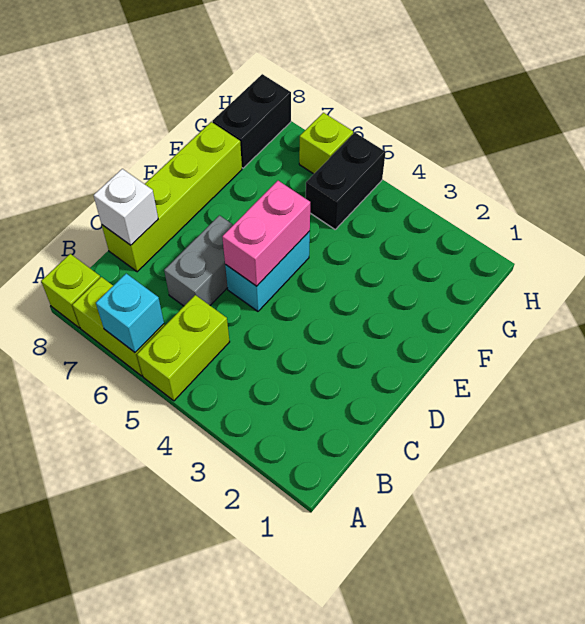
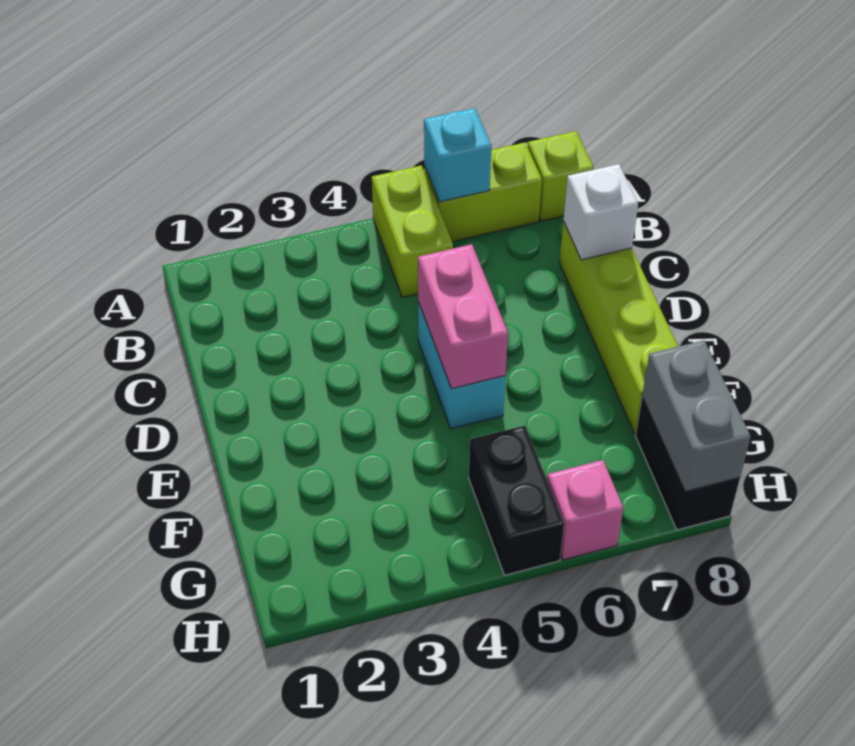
grey 1x2 brick [164,215,233,306] -> grey 1x2 brick moved to [642,340,751,492]
lime 1x1 brick [299,113,353,174] -> pink 1x1 brick [547,460,623,560]

